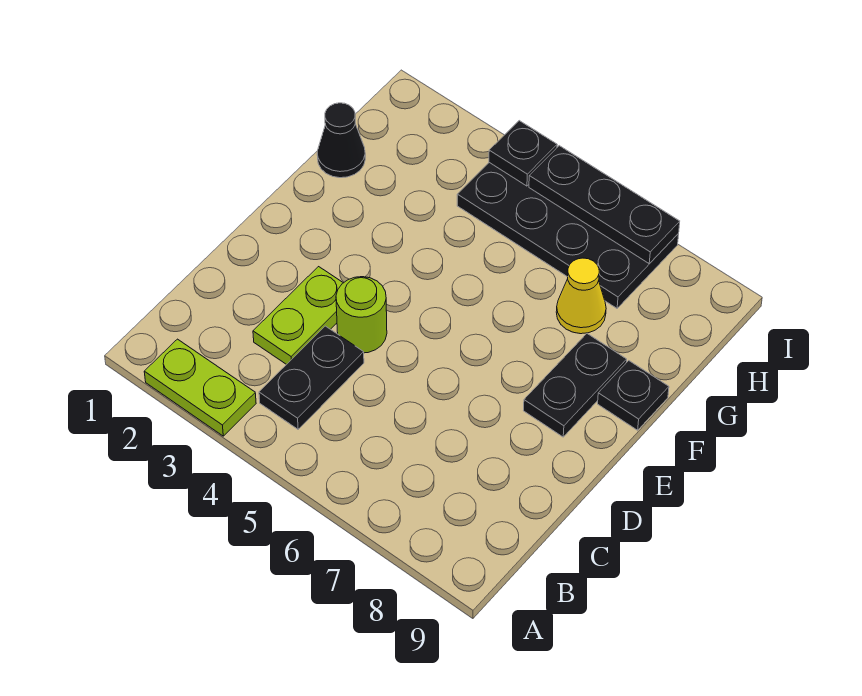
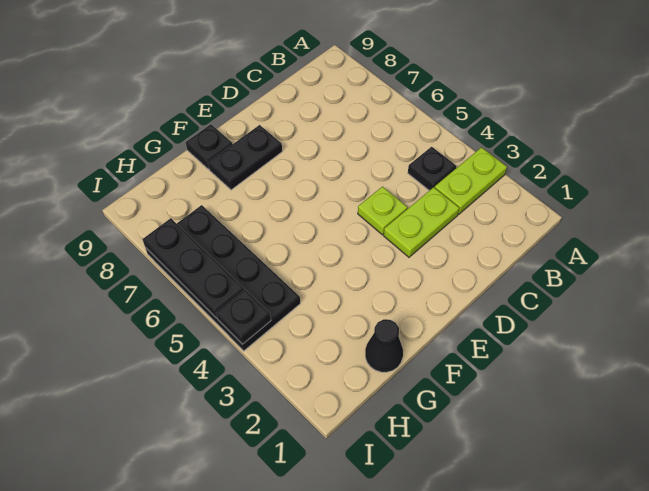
lime 1x2 plate [144,339,256,436] -> lime 1x2 plate turned to [435,147,507,214]
black 1x2 plate [259,326,364,429] -> black 1x1 plate [408,147,457,191]
lime 1x1 round brick [336,277,387,353] -> lime 1x1 plate [358,187,407,235]
yellow 1x1 cone [556,258,606,334] -> none

